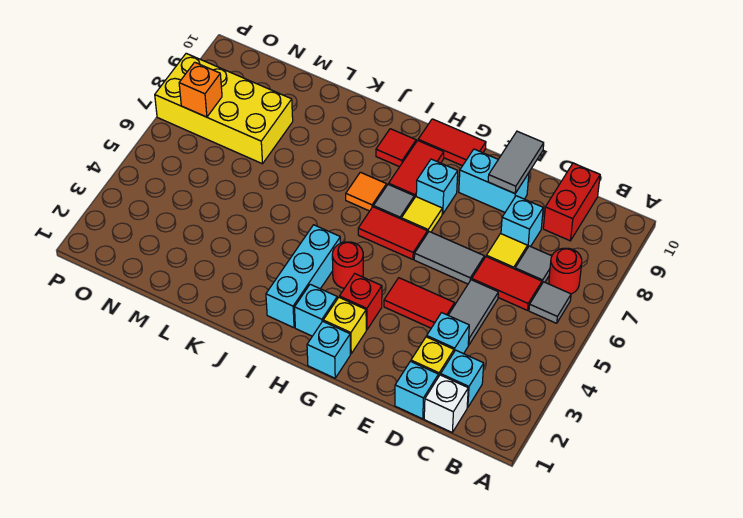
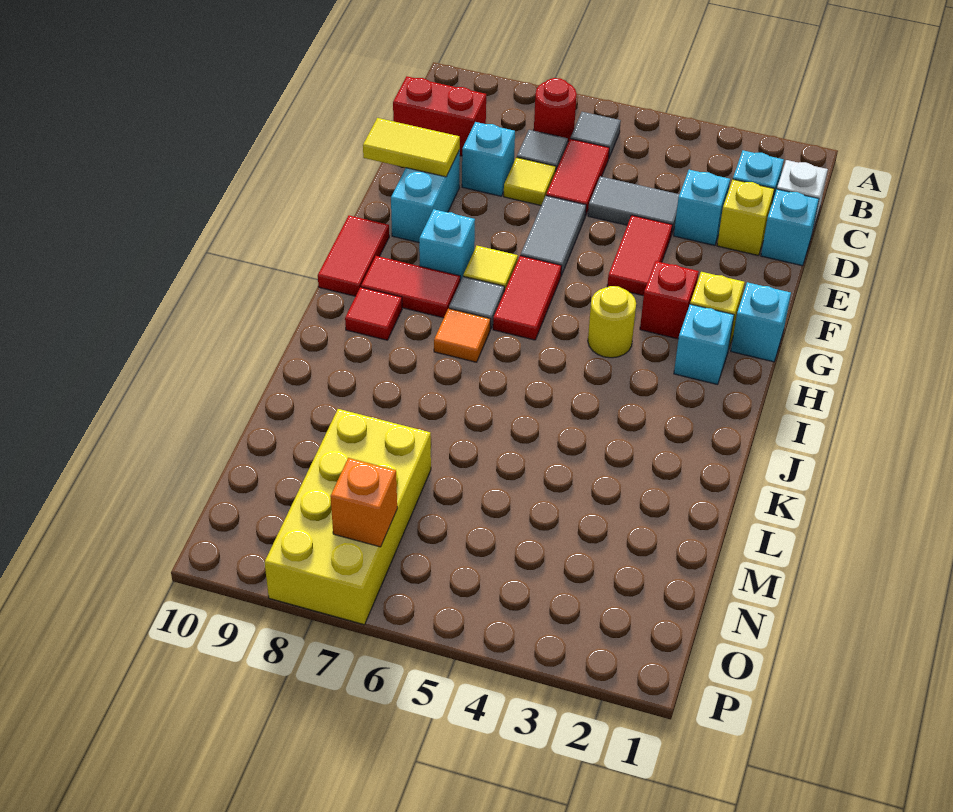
grey 1x2 tile [488,131,544,194] -> yellow 1x2 tile [363,118,460,177]
red 1x1 round brick [332,242,363,288] -> yellow 1x1 round brick [588,286,636,358]
cyan 1x3 brick [266,225,340,328] -> none

